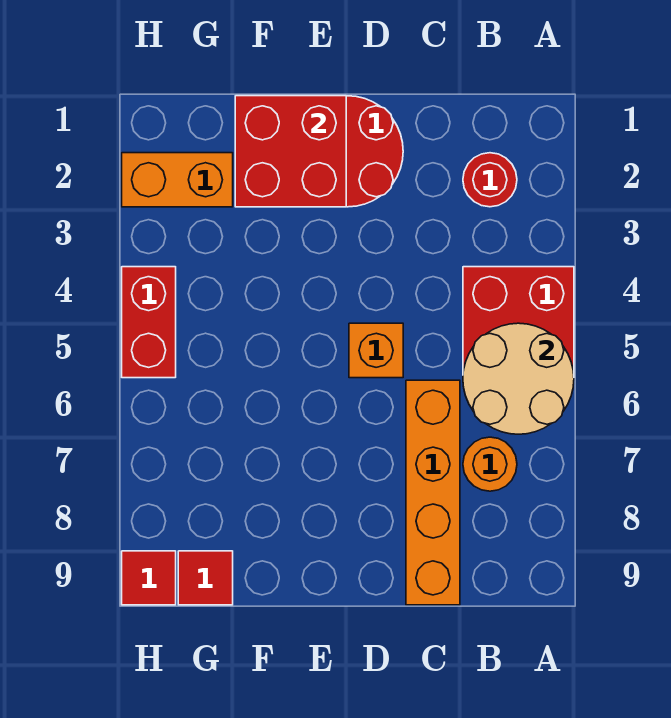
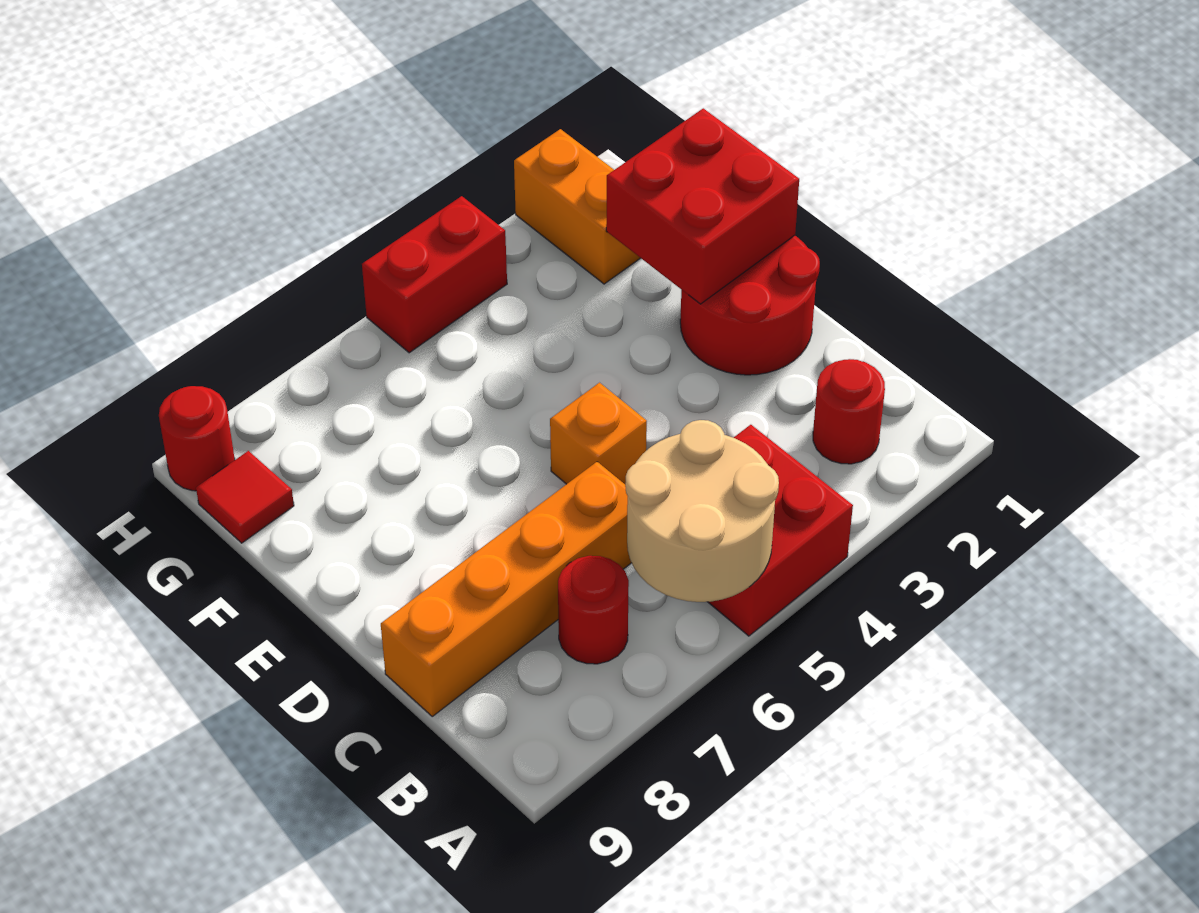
orange 1x1 round brick [463,437,517,491] -> red 1x1 round brick [558,556,629,664]
red 1x1 tile [122,551,176,605] -> red 1x1 round brick [159,386,235,491]

